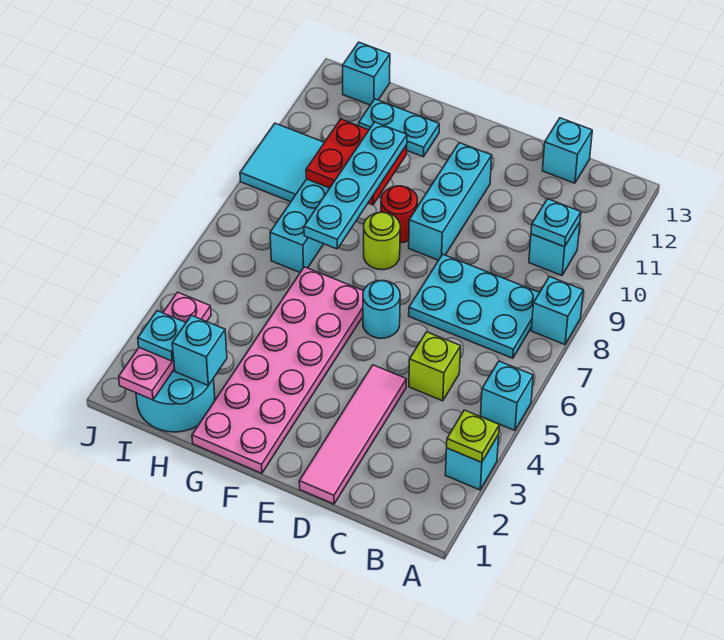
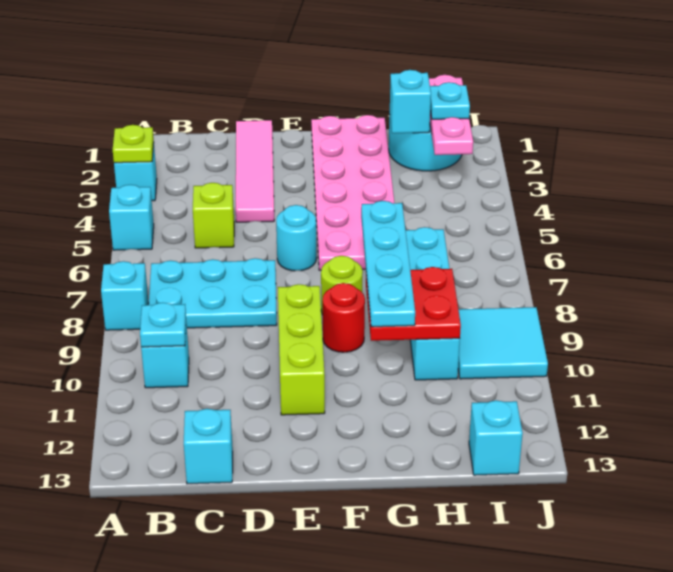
cyan 1x3 brick [409,143,492,260] -> lime 1x3 brick [278,284,325,415]
cyan 1x2 plate [359,99,439,157] -> none

